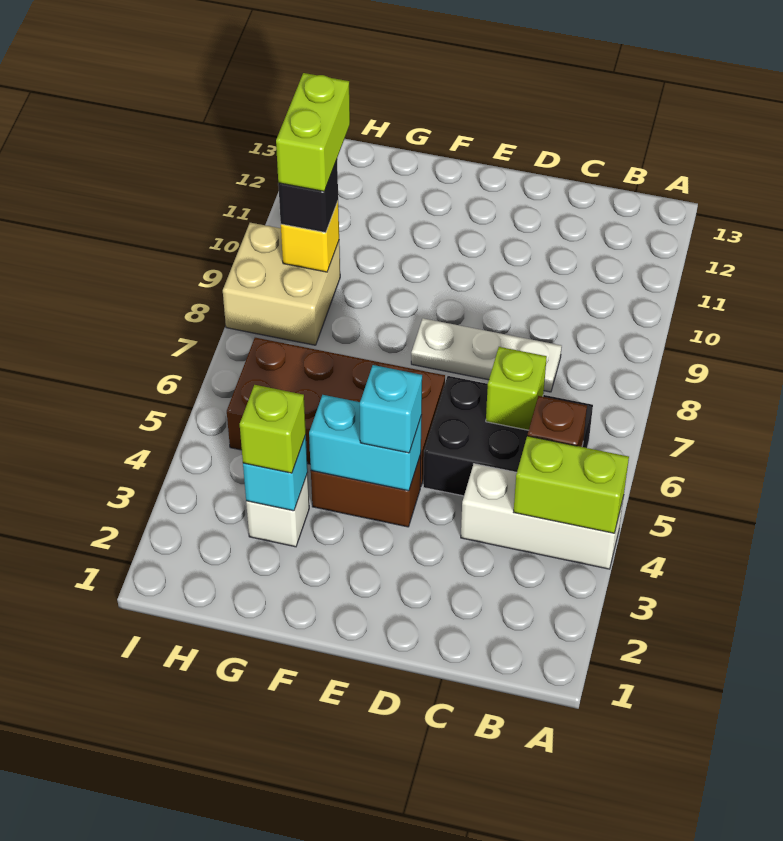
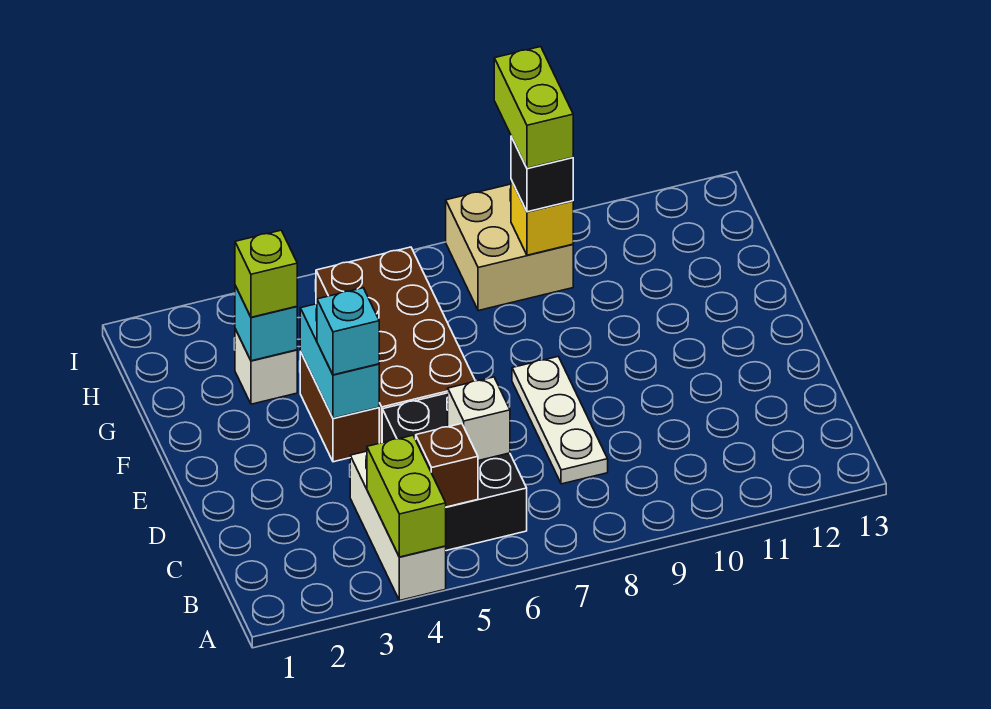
lime 1x1 brick [486,347,547,430] -> white 1x1 brick [448,377,510,461]
lime 1x2 brick [276,73,350,192] -> lime 1x2 brick turned to [494,47,573,168]

